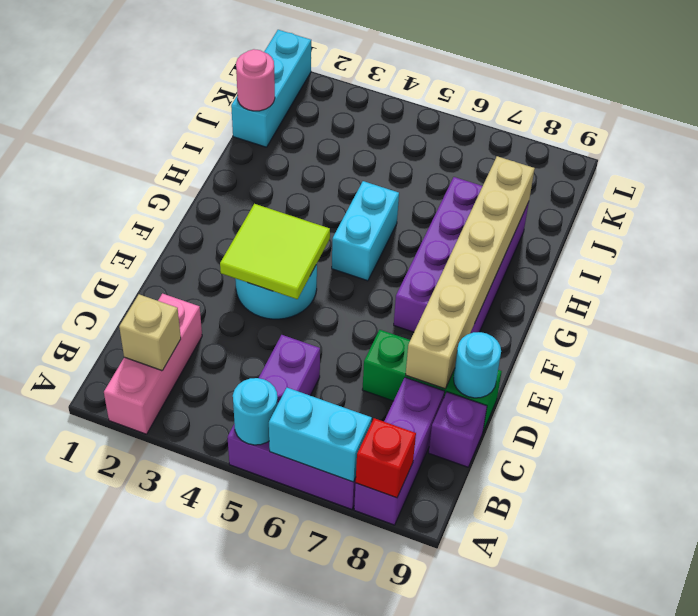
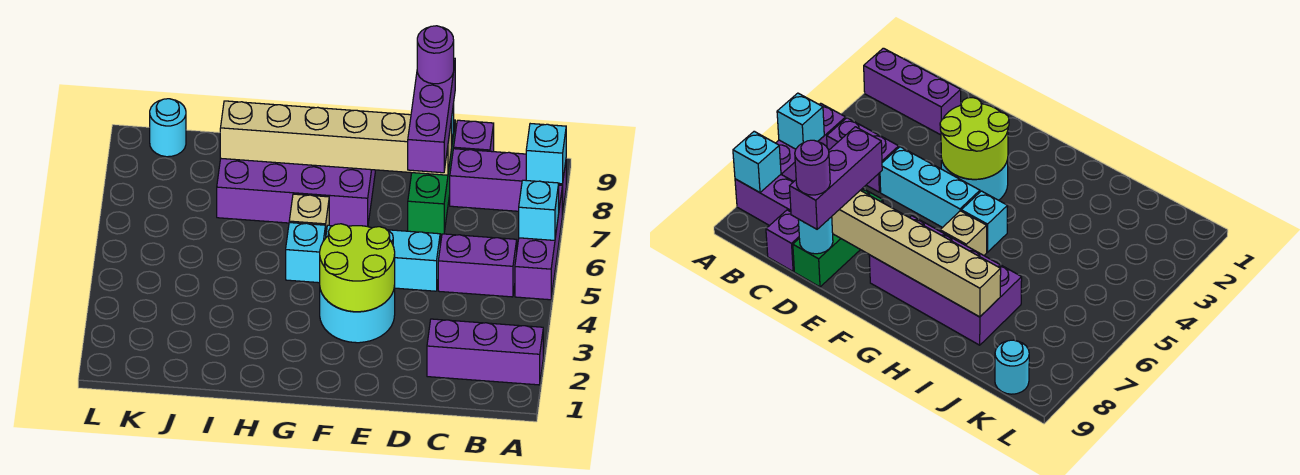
pink 1x3 brick [104,294,202,434] -> purple 1x3 brick [427,319,543,385]
cyan 1x1 round brick [233,378,278,445] -> cyan 1x1 round brick moved to [150,99,186,157]
cyan 1x2 brick [269,388,372,482] -> cyan 1x1 brick [519,180,559,240]
red 1x1 brick [356,418,416,498] -> cyan 1x1 brick [526,124,566,184]
tan 1x1 brick [119,294,181,371] -> tan 1x1 brick moved to [289,194,329,232]
none -> purple 1x3 brick [408,58,455,173]
none -> purple 1x1 round brick [417,26,454,84]
lime 2x2 tile [220,204,330,299] -> lime 2x2 round brick [320,224,395,312]
cyan 1x2 brick [332,181,399,281] -> cyan 1x1 brick [286,223,326,283]
cyan 1x3 brick [231,30,311,147] -> cyan 1x3 brick moved to [326,225,440,291]
pink 1x1 round brick [236,49,275,111] -> none

